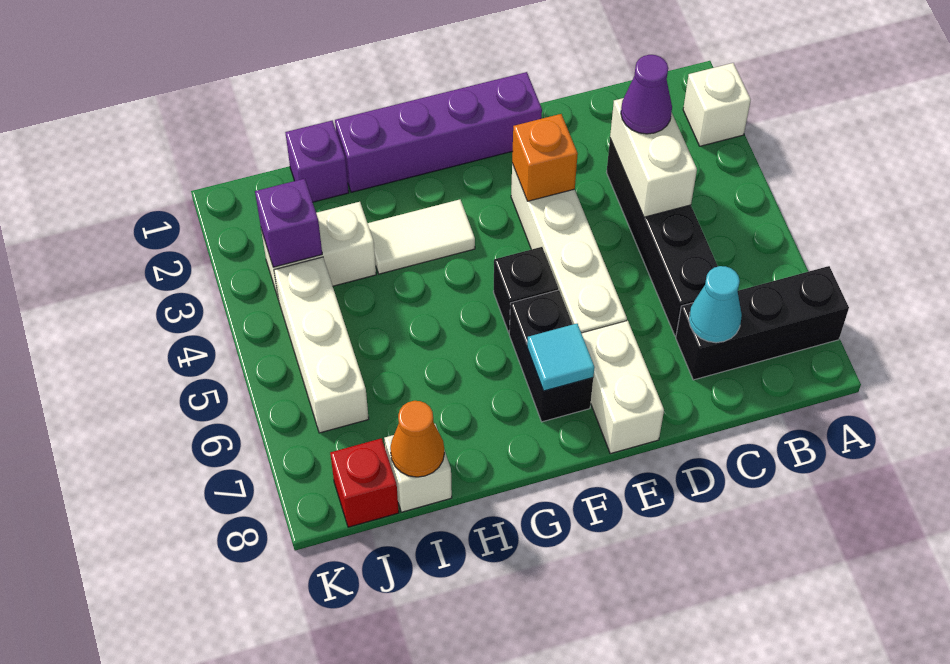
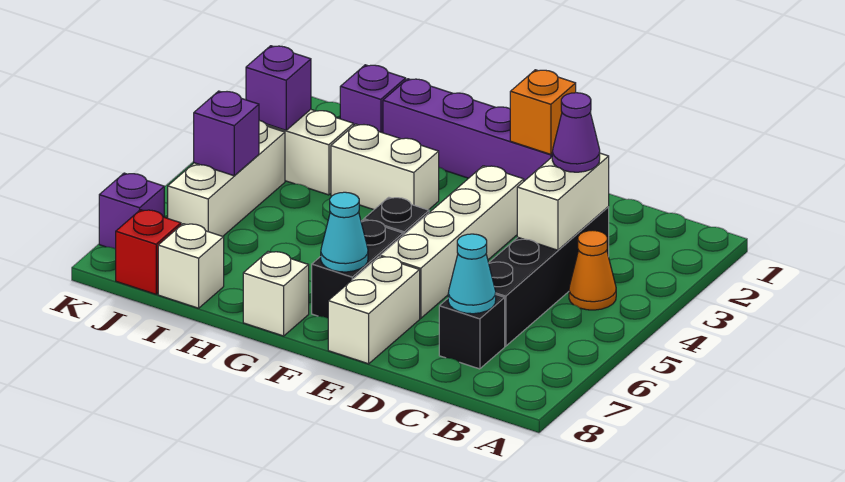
white 1x1 brick [683,63,751,146] -> white 1x1 brick moved to [243,251,309,336]
black 1x3 brick [676,266,849,380] -> black 1x1 brick [439,295,505,369]
orange 1x1 brick [512,114,578,201] -> orange 1x1 brick moved to [510,70,576,154]
cyan 1x1 tile [527,324,595,391] -> cyan 1x1 cone [321,192,368,272]
white 1x2 tile [368,200,475,274] -> white 1x2 brick [331,124,439,210]
orange 1x1 cone [390,401,444,477] -> orange 1x1 cone moved to [569,231,616,310]
none -> purple 1x1 brick [194,91,259,176]
none -> purple 1x1 brick [99,173,164,249]

